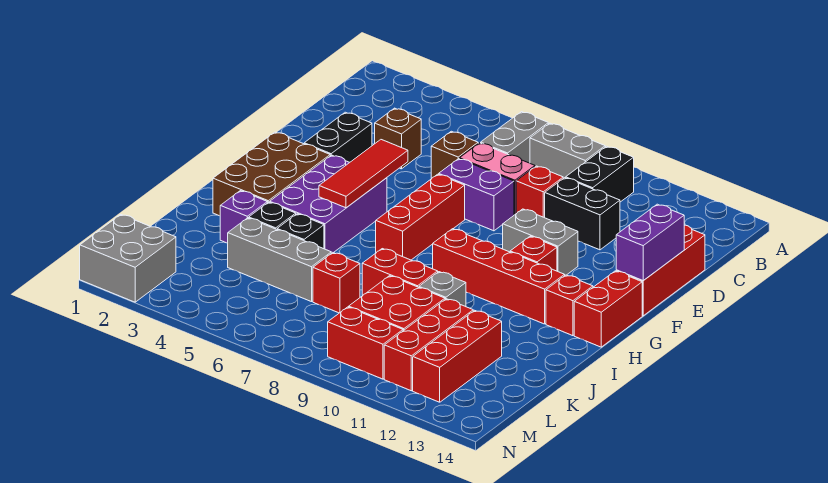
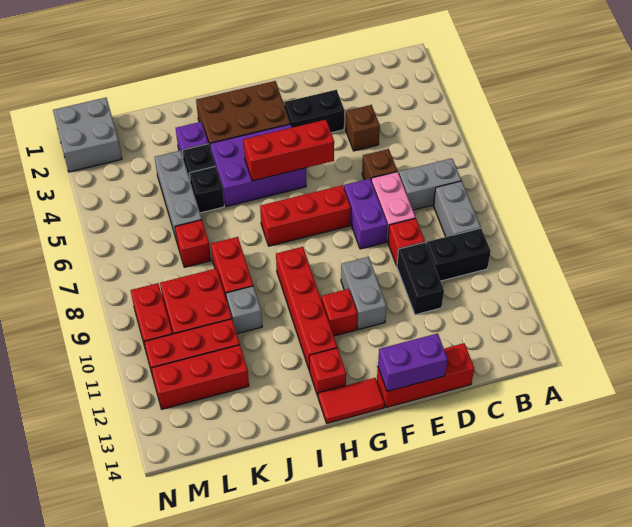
red 1x3 tile [319,140,408,208] -> red 1x3 brick [244,120,334,181]
red 1x2 brick [574,271,642,347] -> red 1x2 tile [318,378,384,423]

